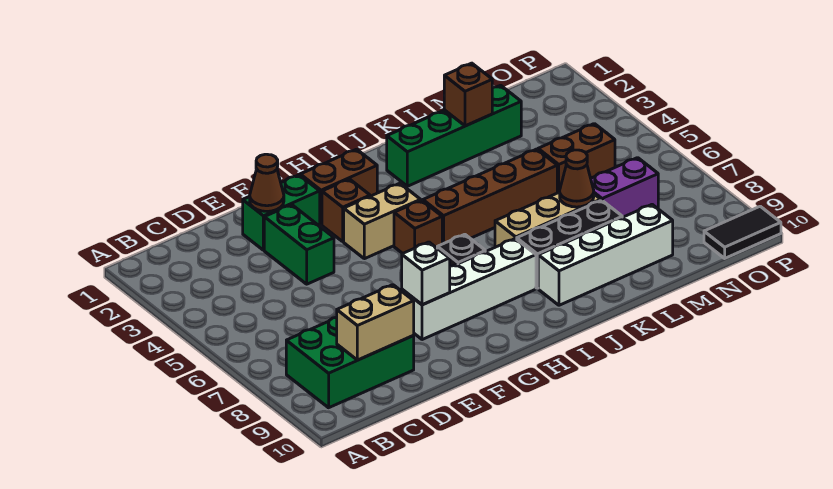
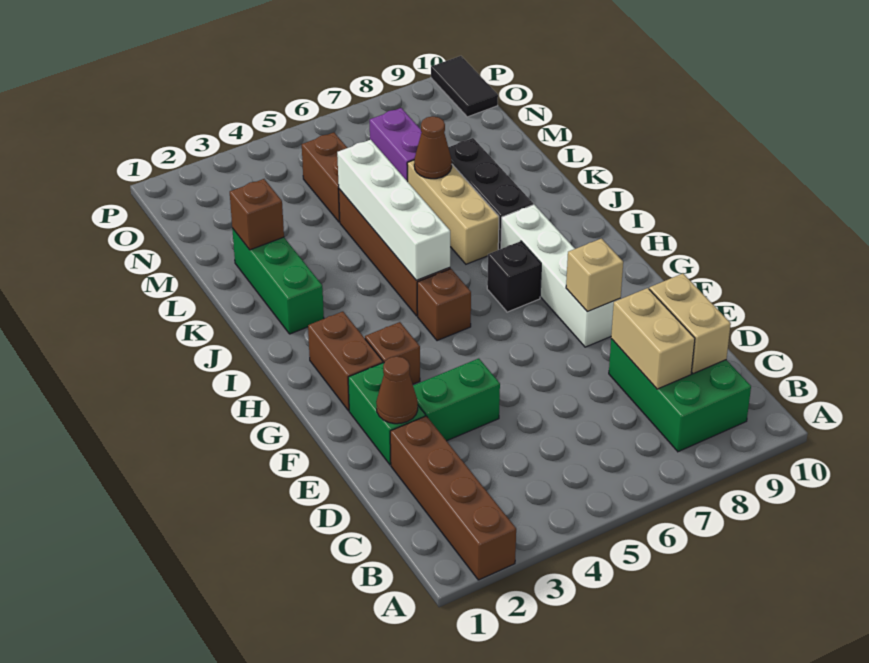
none -> brown 1x4 brick [390,416,516,580]
white 1x1 brick [402,242,450,305] -> tan 1x1 brick [566,239,623,311]
tan 1x2 brick [344,183,421,259] -> tan 1x2 brick moved to [611,288,695,389]
green 1x4 brick [387,85,521,186] -> green 1x3 brick [232,228,324,334]
white 1x4 brick [538,205,673,305] -> white 1x4 brick moved to [337,140,450,280]

